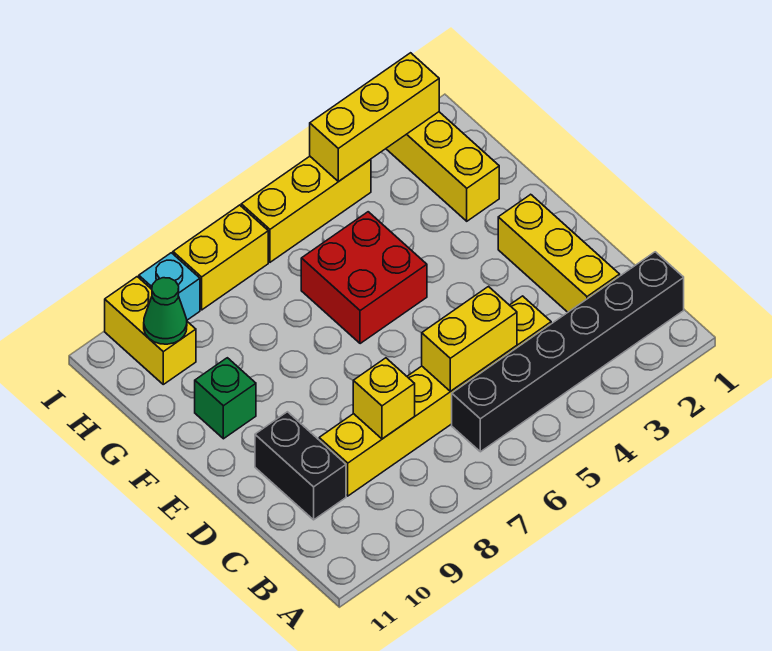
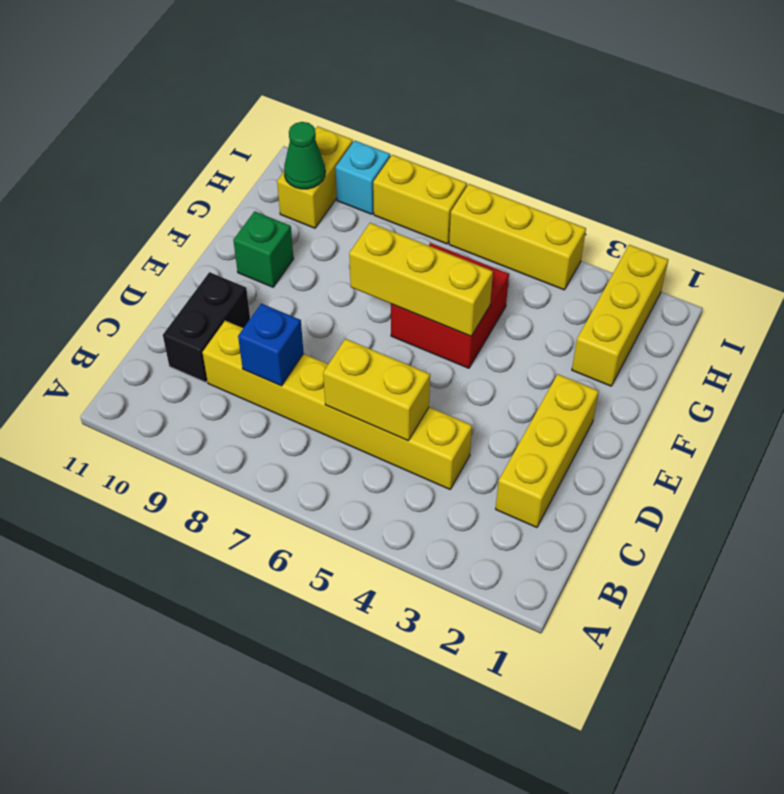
black 1x6 brick [452,252,684,452] -> none
yellow 1x1 brick [353,358,415,439] -> blue 1x1 brick [238,304,304,386]
yellow 1x3 brick [310,53,439,182] -> yellow 1x3 brick moved to [349,223,493,336]

